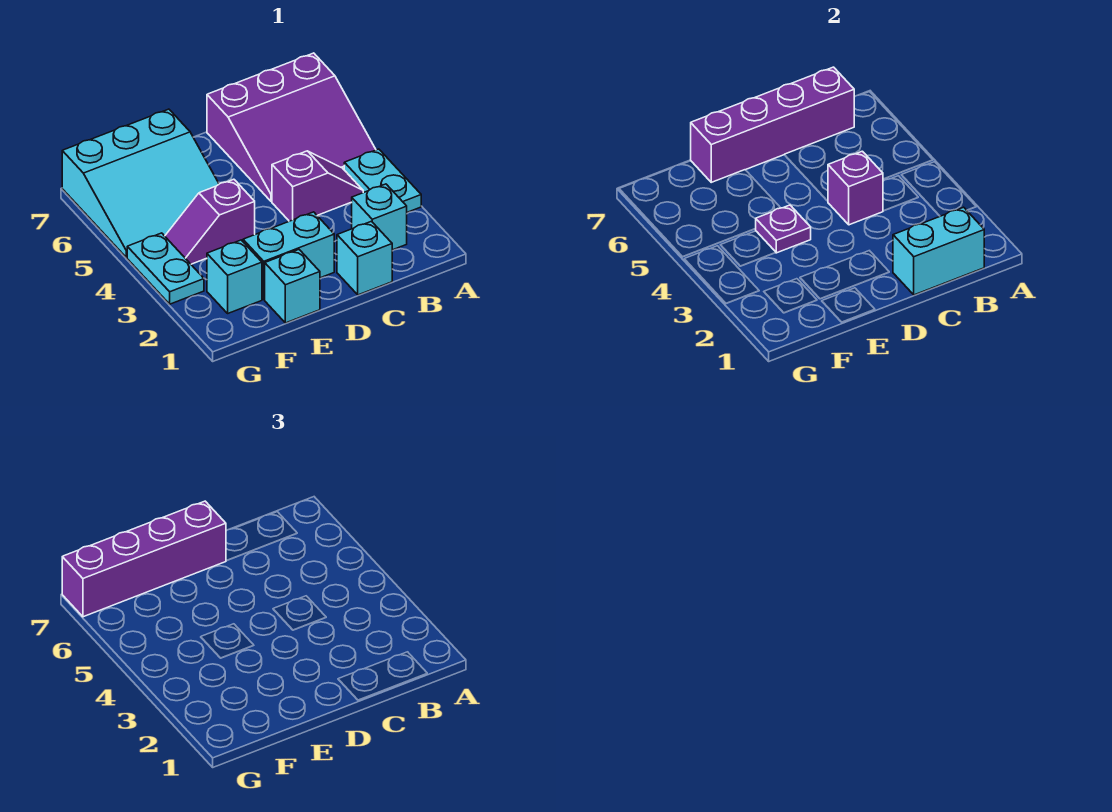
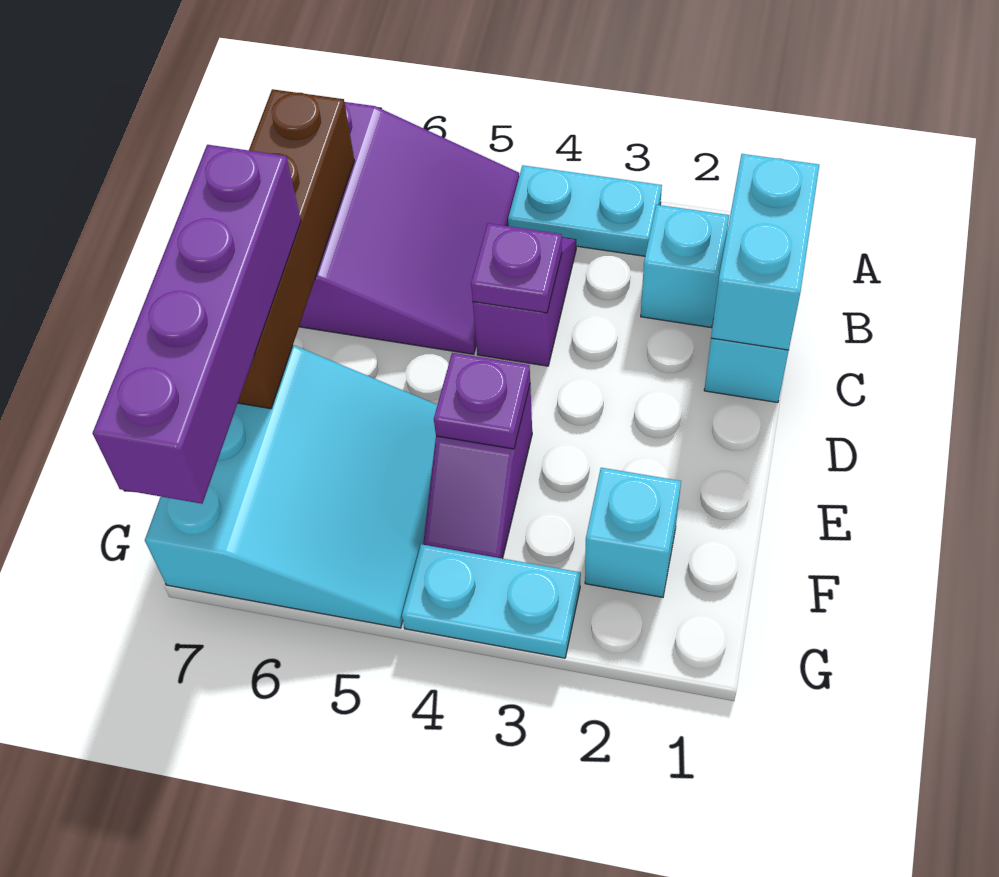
purple 1x4 brick [691,67,854,182] -> brown 1x4 brick [238,89,354,409]
purple 1x1 brick [828,151,883,225] -> purple 1x1 plate [471,223,562,313]
cyan 1x2 brick [243,212,334,299] -> none
cyan 1x1 brick [265,250,320,323] -> none

